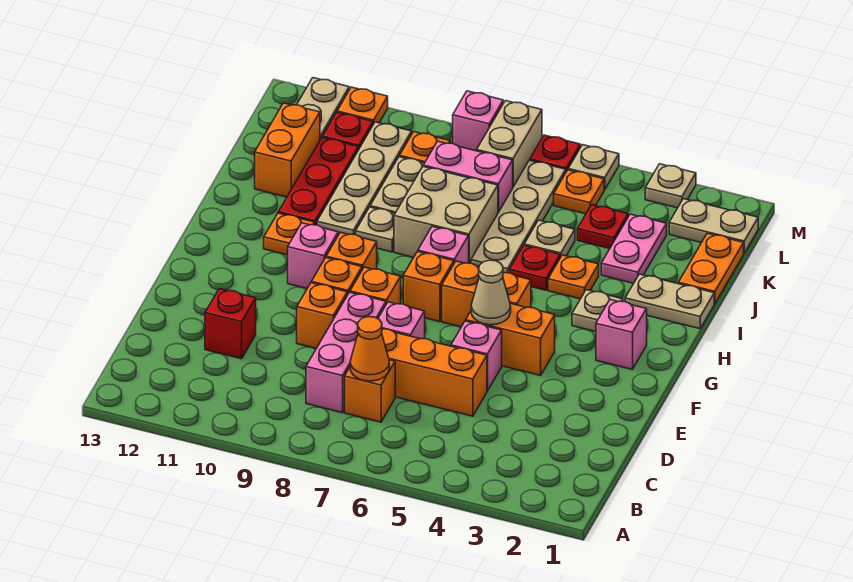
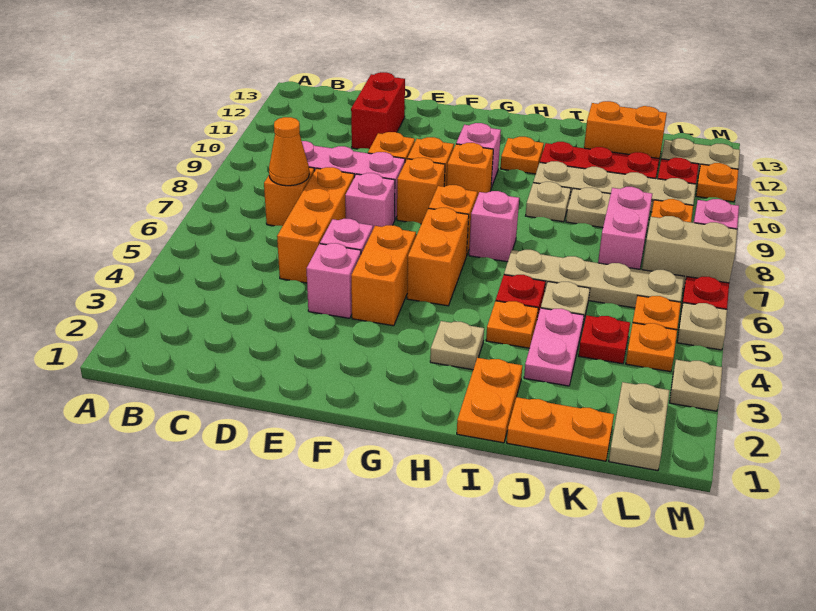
red 1x1 brick [205,289,256,359] -> red 1x2 brick [351,72,405,149]
tan 1x1 cone [471,260,511,325] -> none
pink 1x1 brick [596,300,647,369] -> pink 1x1 brick moved to [306,243,361,318]
tan 1x2 plate [625,274,714,329] -> orange 1x2 plate [457,358,522,443]
tan 2x2 brick [394,167,498,263] -> none
pink 1x2 plate [601,214,667,283] -> pink 1x2 plate turned to [524,308,584,386]
none -> orange 1x1 plate [626,323,677,372]

